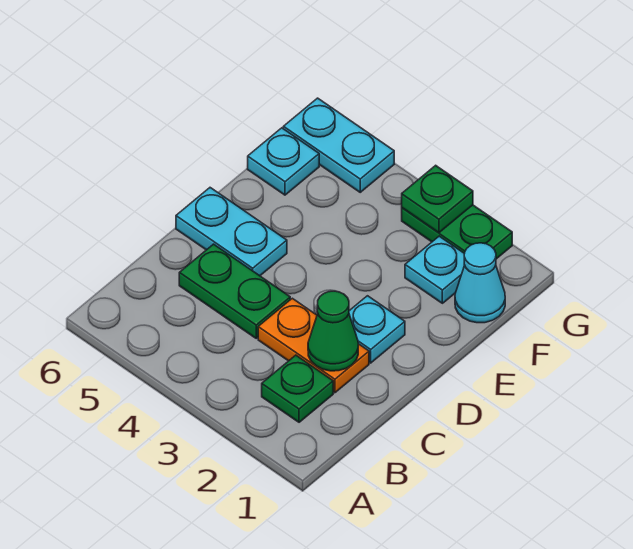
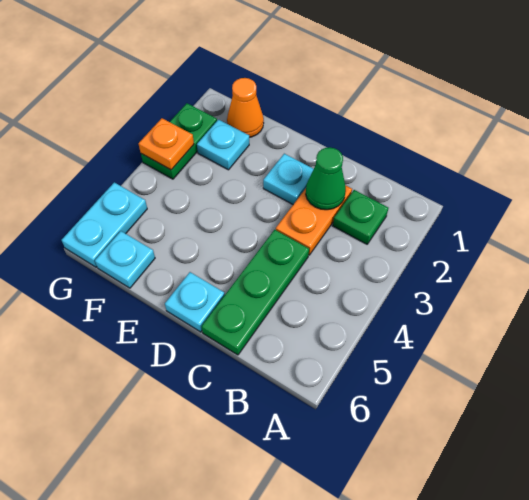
green 1x2 plate [179,244,290,338] -> green 1x3 plate [201,230,309,355]
cyan 1x2 plate [176,188,287,276] -> cyan 1x1 plate [165,272,225,332]
cyan 1x1 cone [455,243,505,323] -> orange 1x1 cone [227,78,264,137]
green 1x1 plate [402,165,473,233] -> orange 1x1 plate [139,118,194,170]

